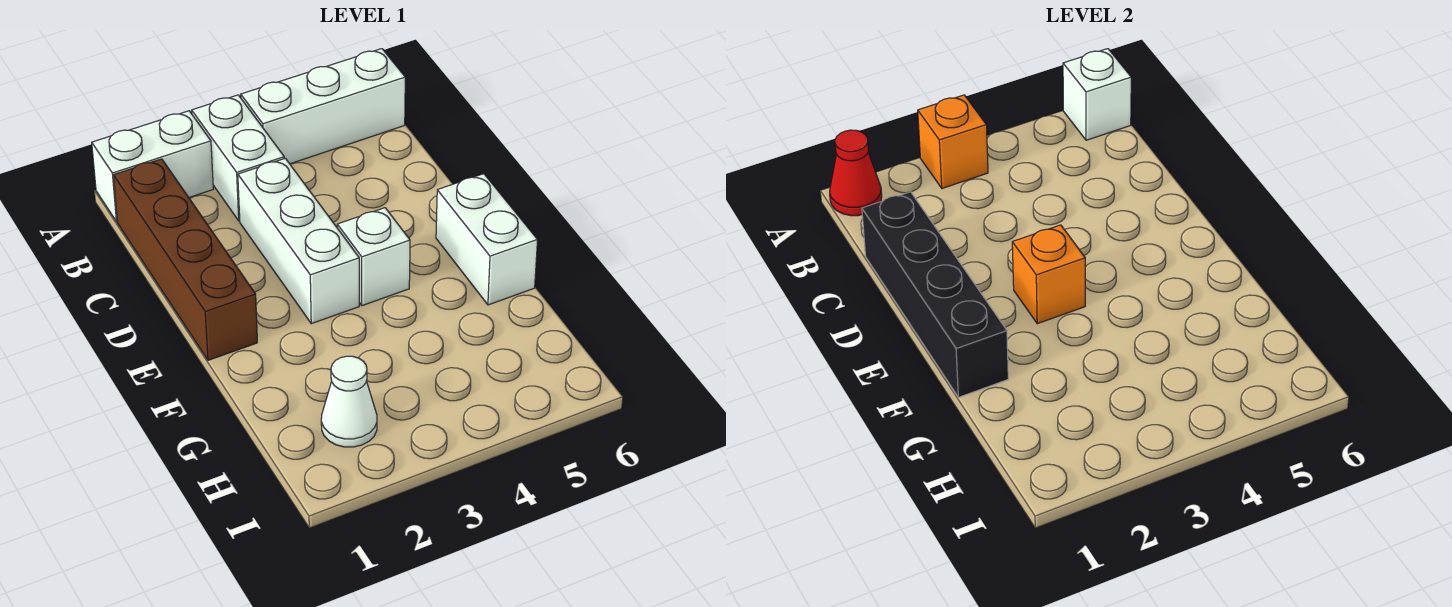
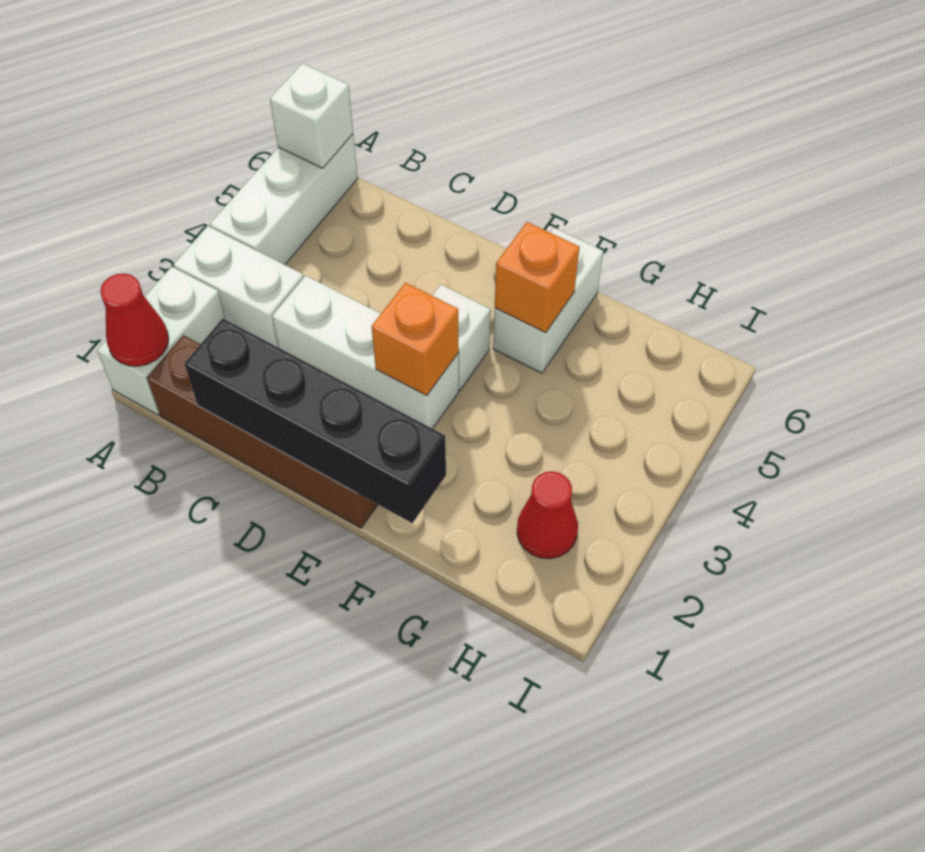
orange 1x1 brick [918,95,988,188] -> orange 1x1 brick moved to [495,222,580,333]
white 1x2 brick [436,174,538,305] -> white 1x2 brick turned to [493,228,603,373]
white 1x1 cone [321,356,377,447] -> red 1x1 cone [517,471,578,559]

